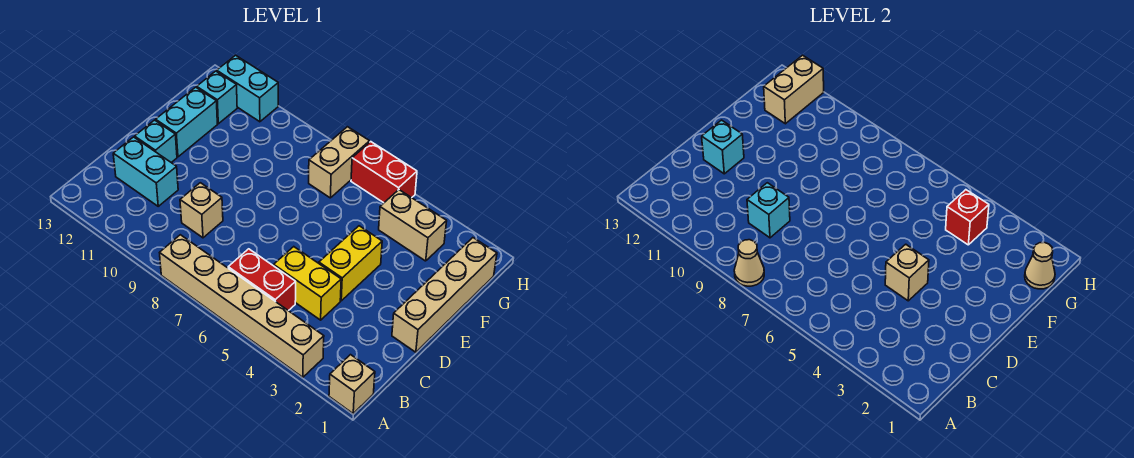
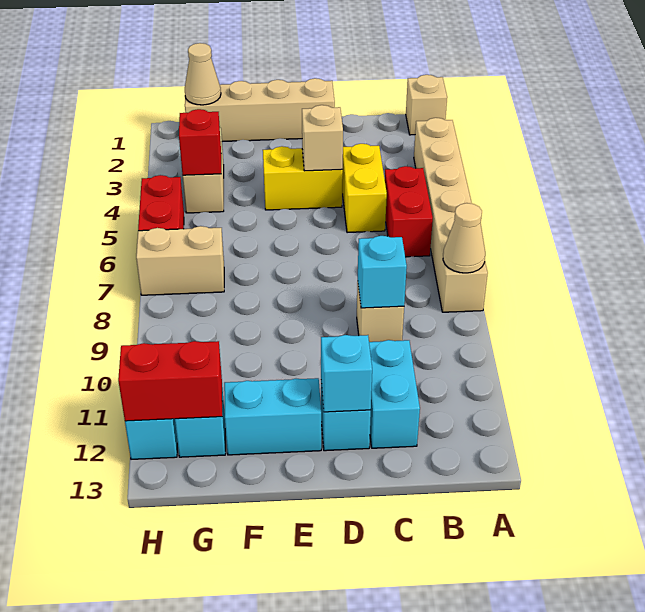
tan 1x2 brick [764,55,824,124] -> red 1x2 brick [118,341,222,421]

